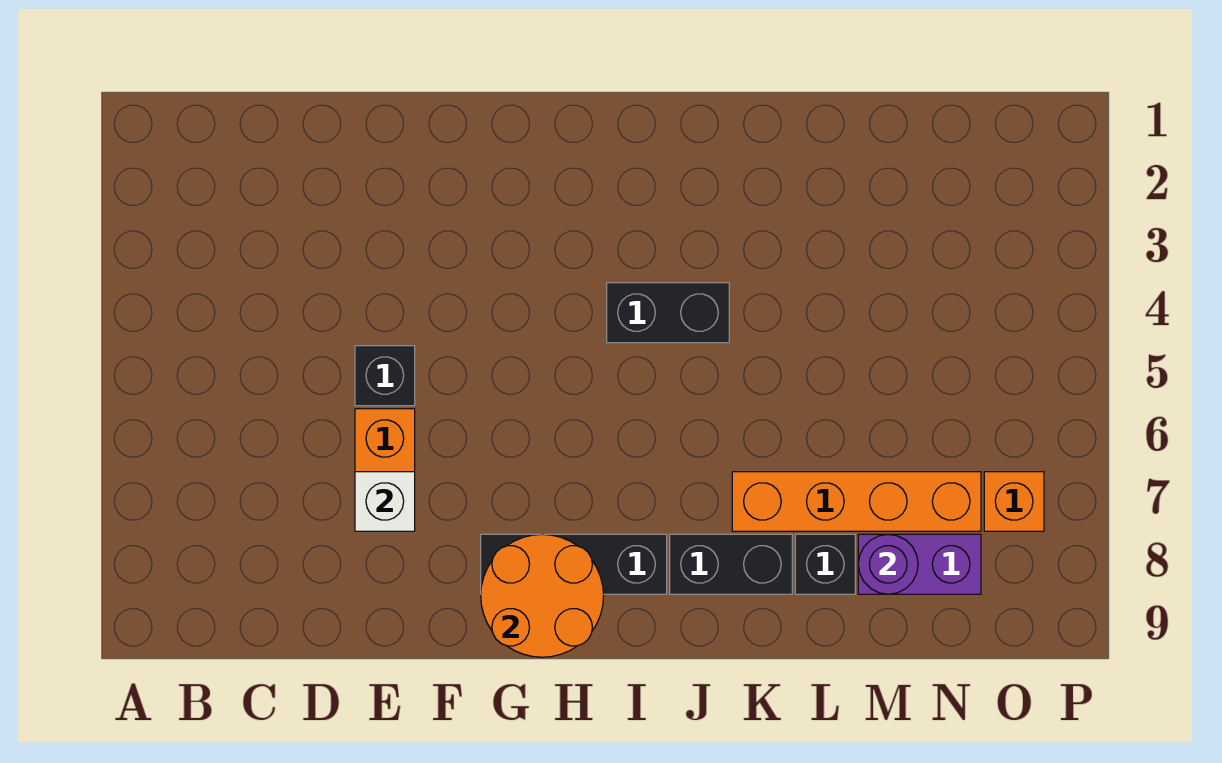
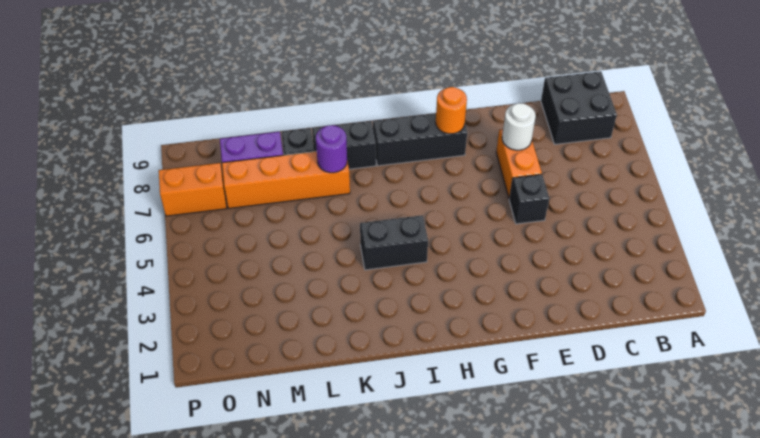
none -> black 2x2 brick [541,71,617,144]
white 1x1 brick [355,472,415,531] -> white 1x1 round brick [502,103,536,150]
orange 2x2 round brick [481,534,604,657] -> orange 1x1 round brick [436,87,467,134]
purple 1x1 round brick [858,534,918,594] -> purple 1x1 round brick moved to [316,125,347,173]
orange 1x1 brick [984,472,1044,531] -> orange 1x2 brick [159,163,227,216]

